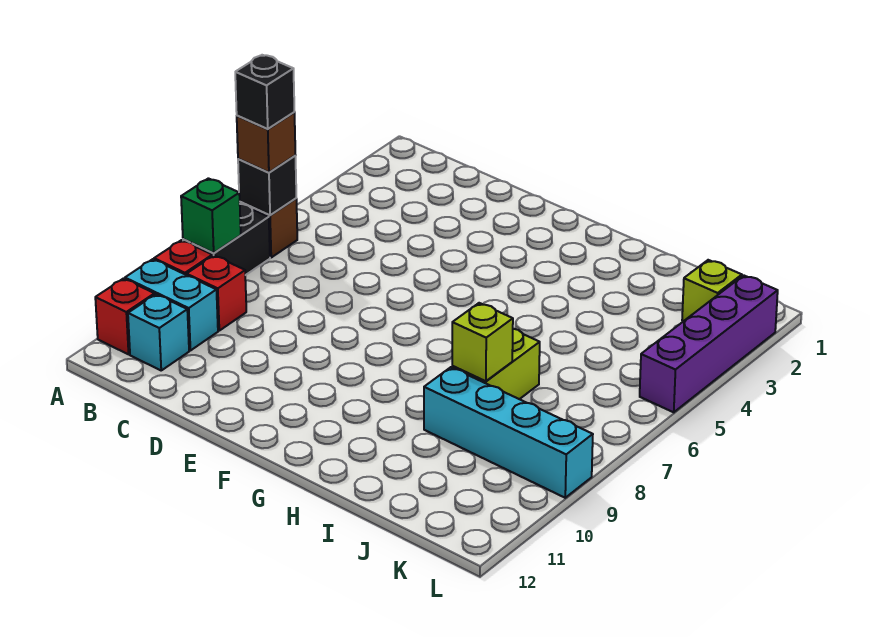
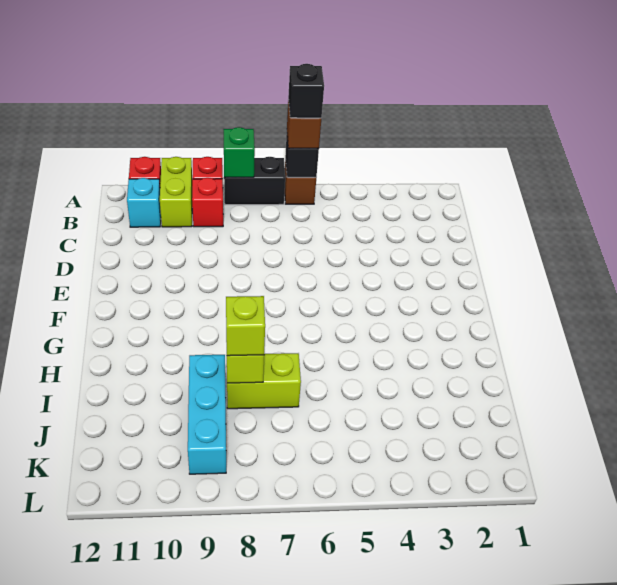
cyan 1x2 brick [125,259,218,351] -> lime 1x2 brick [160,157,192,227]
cyan 1x4 brick [424,367,593,498] -> cyan 1x3 brick [188,355,226,474]
lime 1x1 brick [682,260,742,321] -> lime 1x1 brick moved to [226,296,265,356]
purple 1x4 brick [640,275,778,412] -> none

